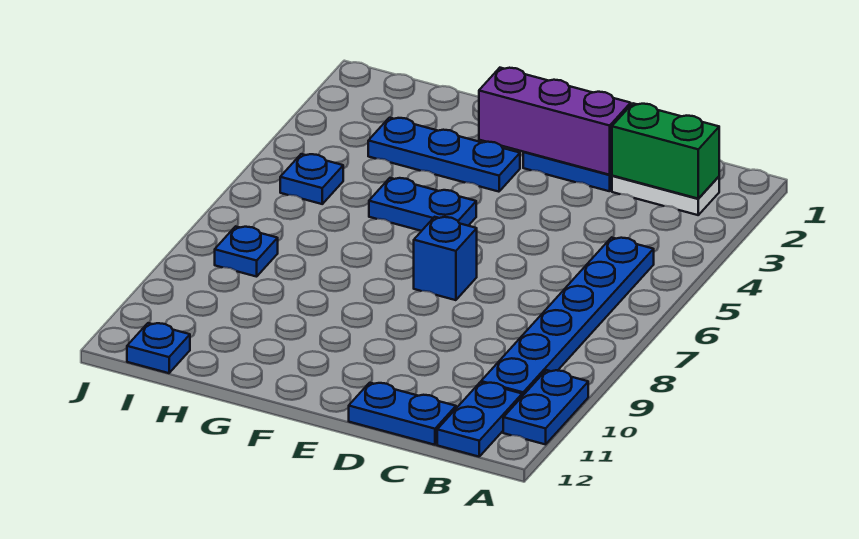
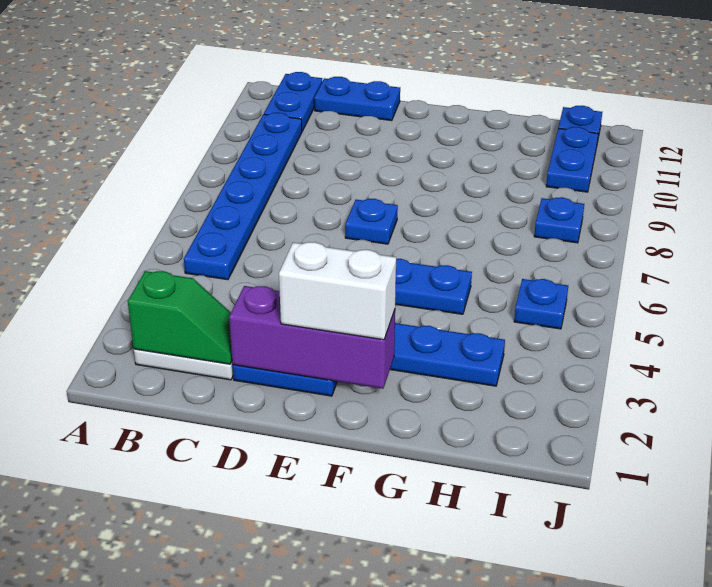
blue 1x2 plate [503,370,588,444] -> blue 1x2 plate moved to [546,127,598,192]
green 1x2 brick [612,103,719,199] -> green 1x2 slope [128,271,232,364]
none -> white 1x2 brick [279,242,396,340]
blue 1x1 brick [414,217,477,300] -> blue 1x1 plate [345,199,398,244]

